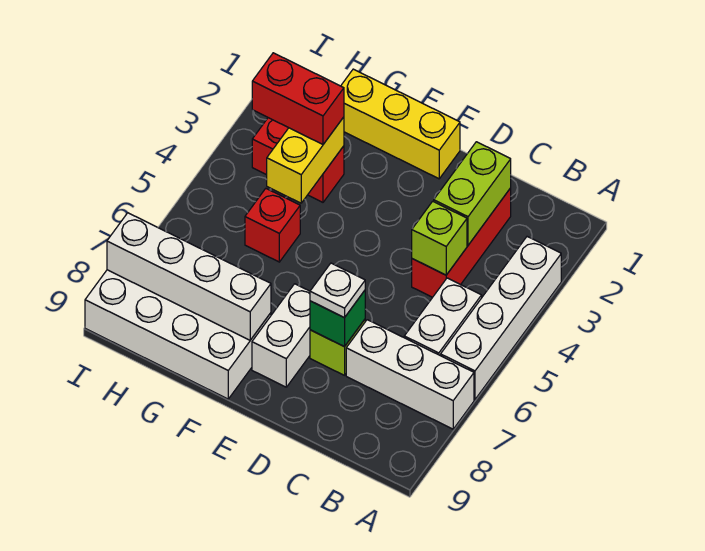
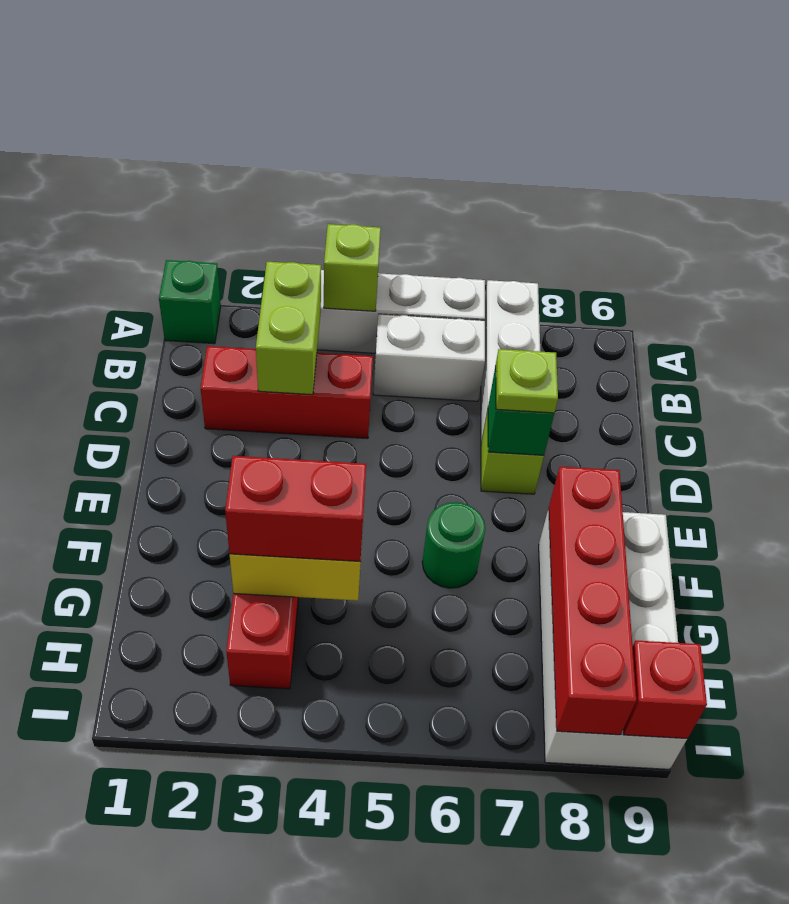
none -> green 1x1 brick [159,260,221,344]
lime 1x2 brick [434,142,511,245] -> lime 1x2 brick turned to [256,262,321,395]
lime 1x1 brick [412,201,467,275] -> lime 1x1 brick moved to [324,224,381,311]
white 1x1 plate [310,263,365,318] -> lime 1x1 plate [496,349,558,413]
yellow 1x3 brick [341,69,460,179] -> none
white 1x2 brick [252,284,310,387] -> none
none -> green 1x1 round brick [422,502,485,588]
white 1x4 brick [107,213,271,340] -> red 1x4 brick [549,467,636,735]
red 1x2 brick [252,53,344,144] -> red 1x2 brick turned to [225,456,366,562]
red 1x1 brick [245,189,300,262] -> red 1x1 brick moved to [623,640,707,739]

